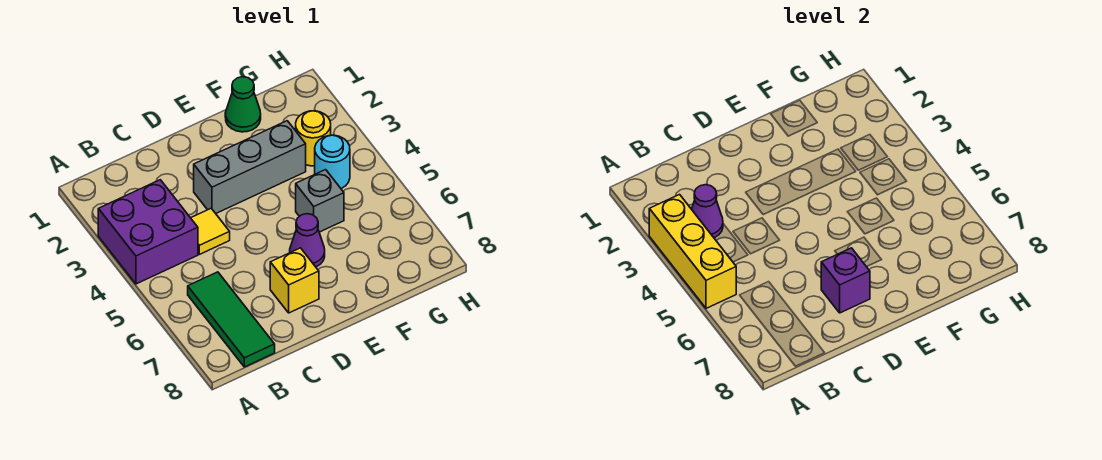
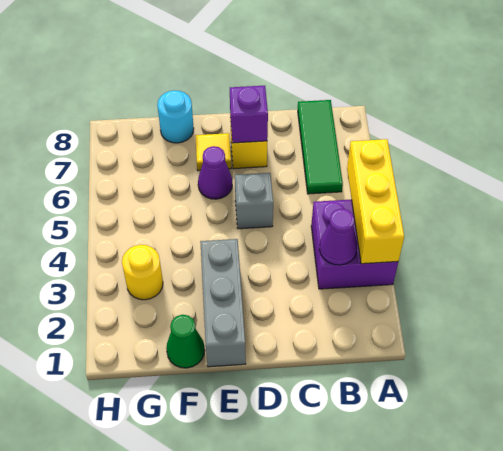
yellow 1x1 tile [191,208,230,254] -> yellow 1x1 tile moved to [195,133,231,171]
grey 1x3 brick [194,121,306,213] -> grey 1x3 brick turned to [200,239,246,367]
grey 1x1 brick [296,170,344,232] -> grey 1x1 brick moved to [235,173,273,229]
cyan 1x1 round brick [315,135,350,189] -> cyan 1x1 round brick moved to [157,90,194,143]

